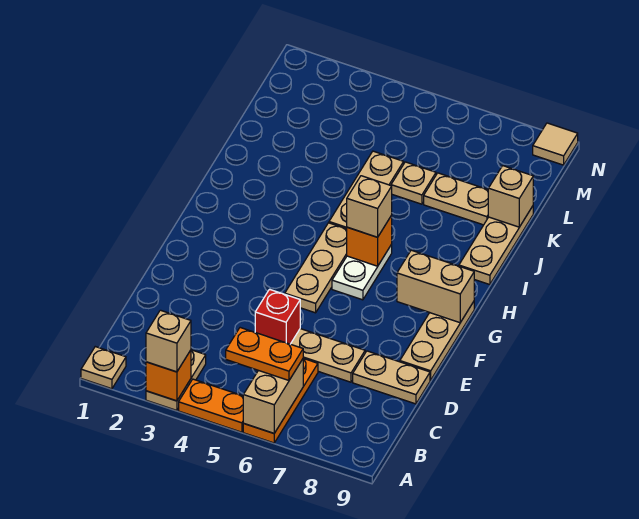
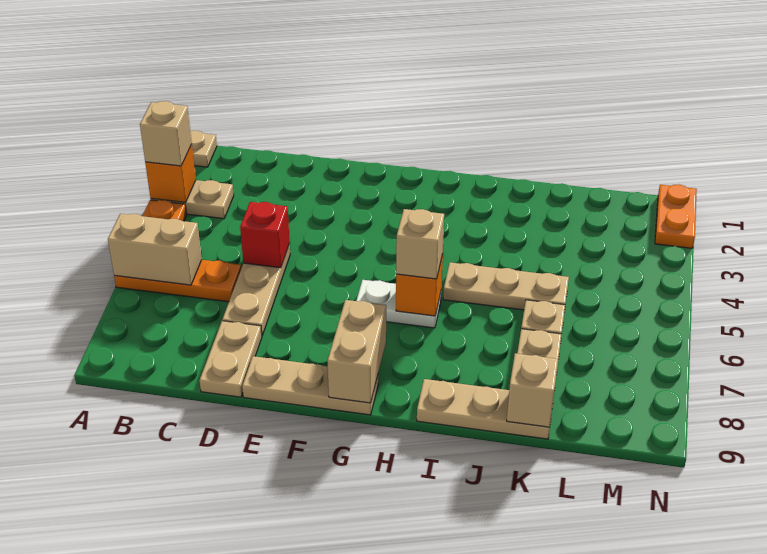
orange 1x2 plate [226,328,303,380] -> orange 1x2 plate moved to [655,185,697,248]
tan 1x3 plate [285,223,347,313] -> none
tan 1x1 tile [533,123,578,165] -> none

